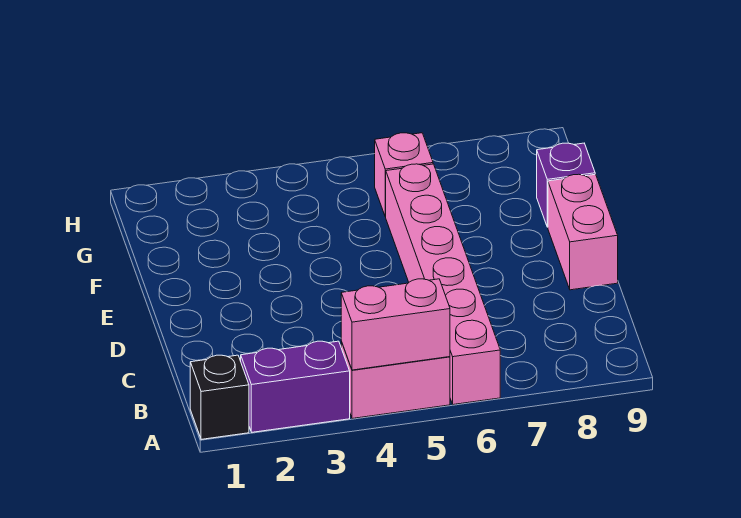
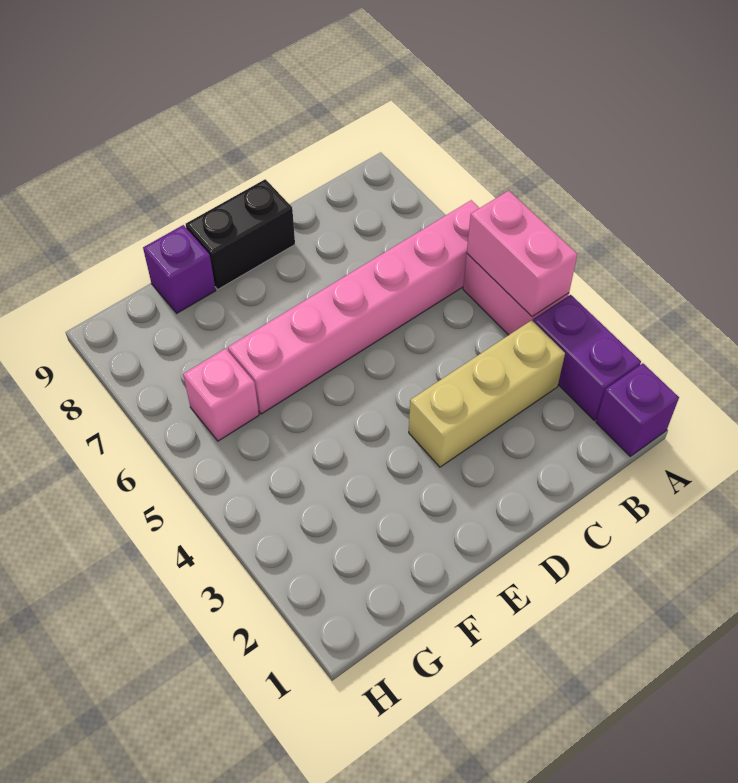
black 1x1 brick [190,355,249,439] -> purple 1x1 brick [596,363,679,456]
none -> tan 1x3 brick [409,320,565,467]
pink 1x2 brick [548,174,618,290] -> black 1x2 brick [186,179,295,289]

